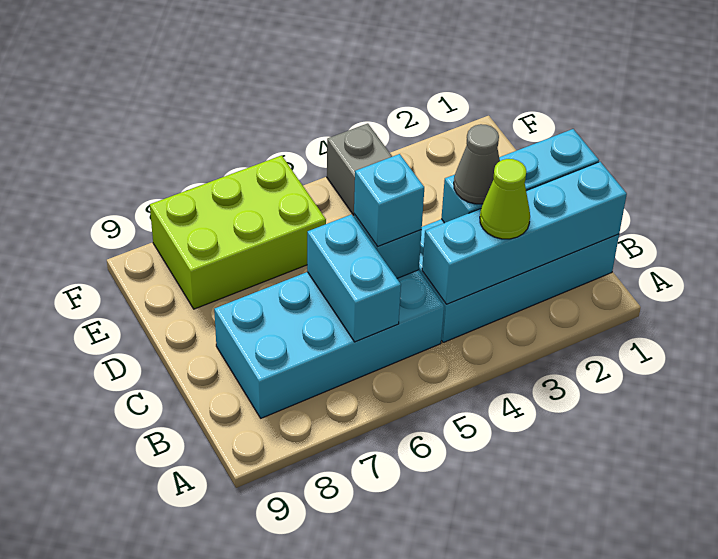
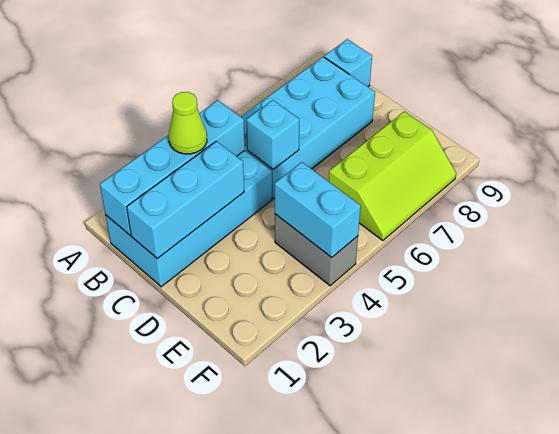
cyan 1x2 brick [307,214,401,342] -> cyan 1x2 brick moved to [275,162,361,257]
grey 1x1 cone [454,124,500,204] -> none
cyan 1x1 brick [354,154,424,246] -> cyan 1x1 brick moved to [324,39,372,87]
lime 2x3 brick [150,155,326,309] -> lime 2x3 slope [329,112,456,240]

